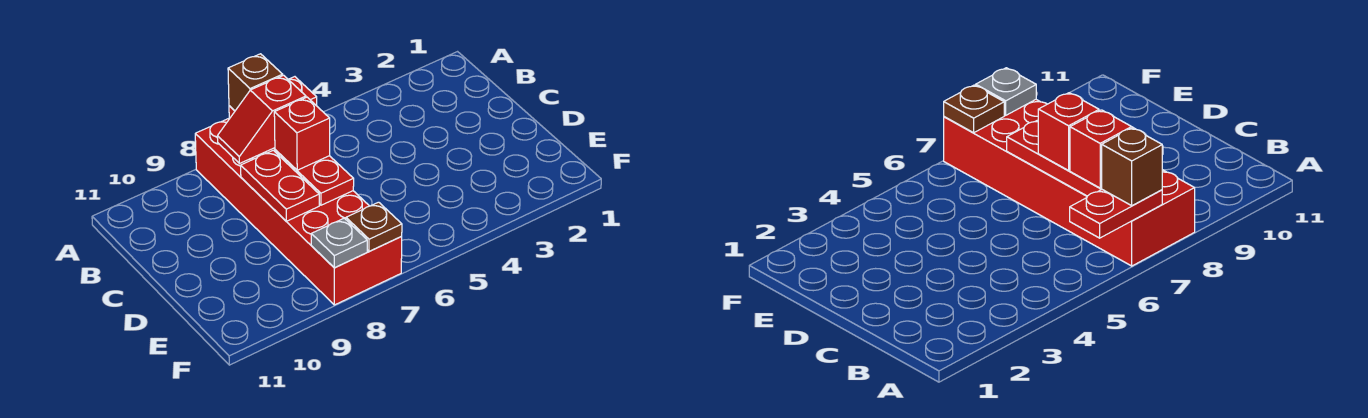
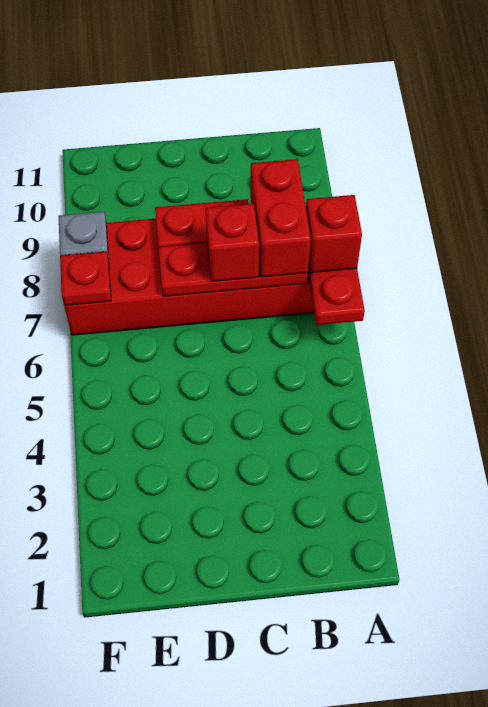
brown 1x1 brick [228,54,283,111] -> red 1x1 brick [306,195,362,272]
red 1x2 slope [217,75,306,163] -> red 1x2 brick [250,159,311,277]
brown 1x1 plate [346,202,402,251] -> red 1x1 plate [60,252,111,306]

